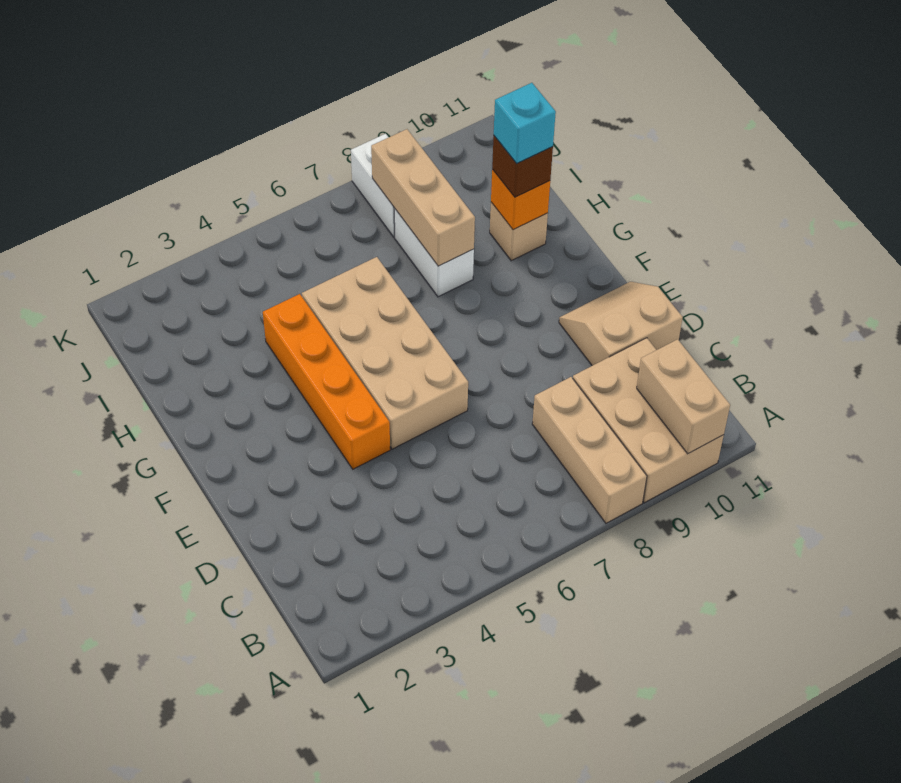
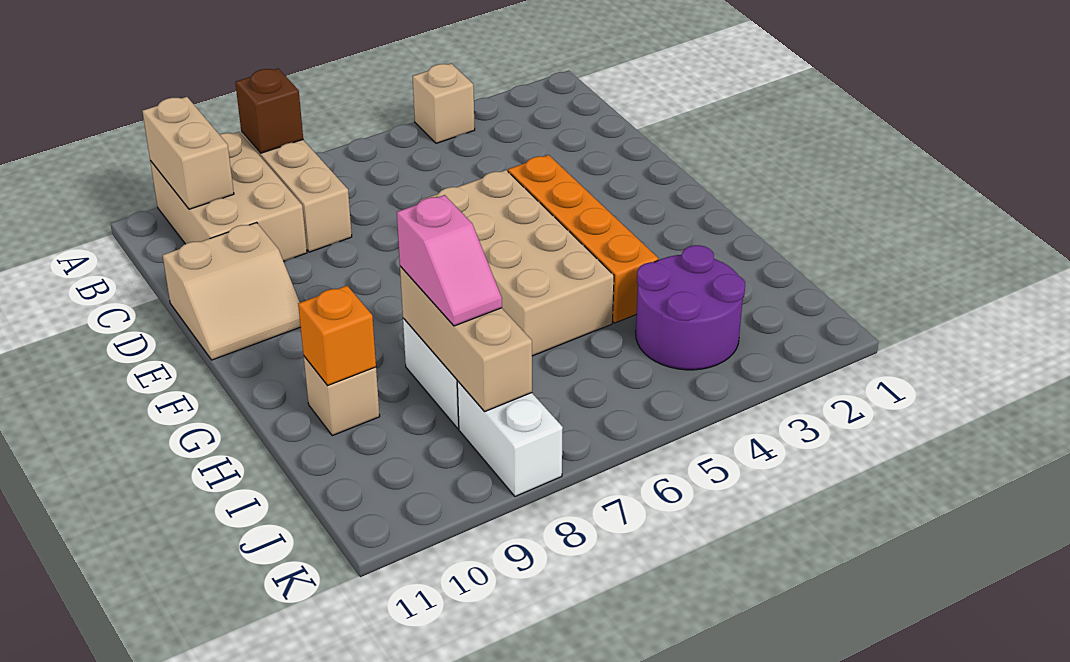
none -> tan 1x1 brick [413,63,475,143]
none -> pink 1x2 slope [397,195,502,326]
brown 1x1 brick [492,136,553,197] -> brown 1x1 brick moved to [235,68,303,153]
cyan 1x1 brick [494,83,556,163] -> none
none -> purple 2x2 round brick [636,245,745,370]

